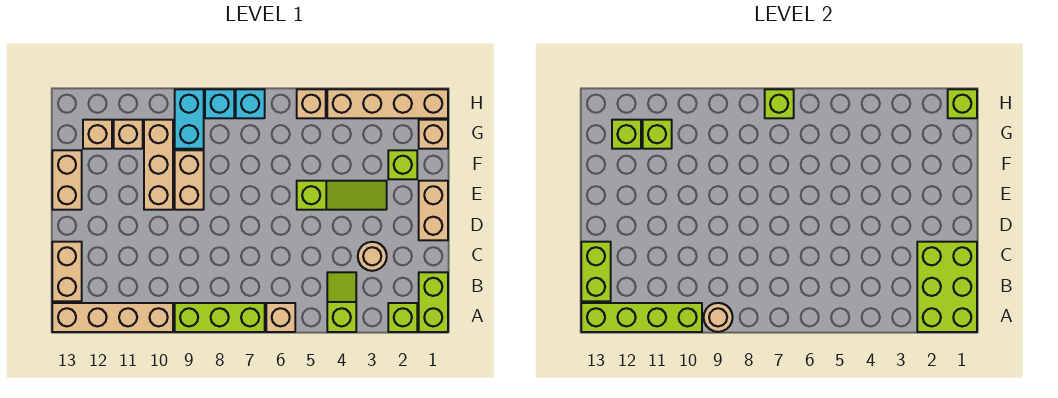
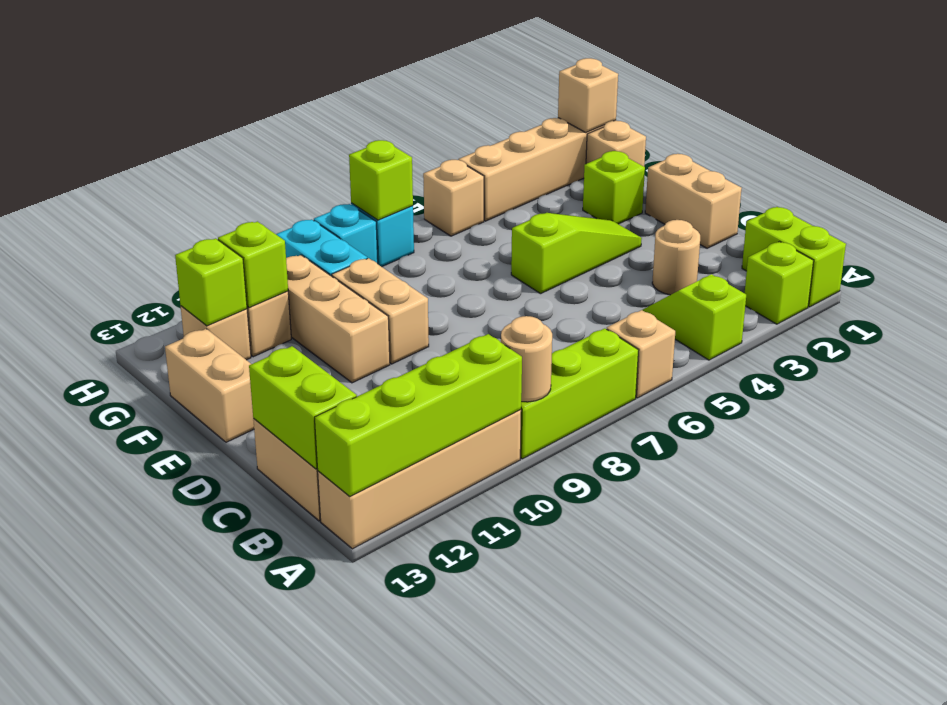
lime 2x3 brick [917,242,977,332] -> none
lime 1x1 brick [948,89,977,118] -> tan 1x1 brick [558,58,618,133]

